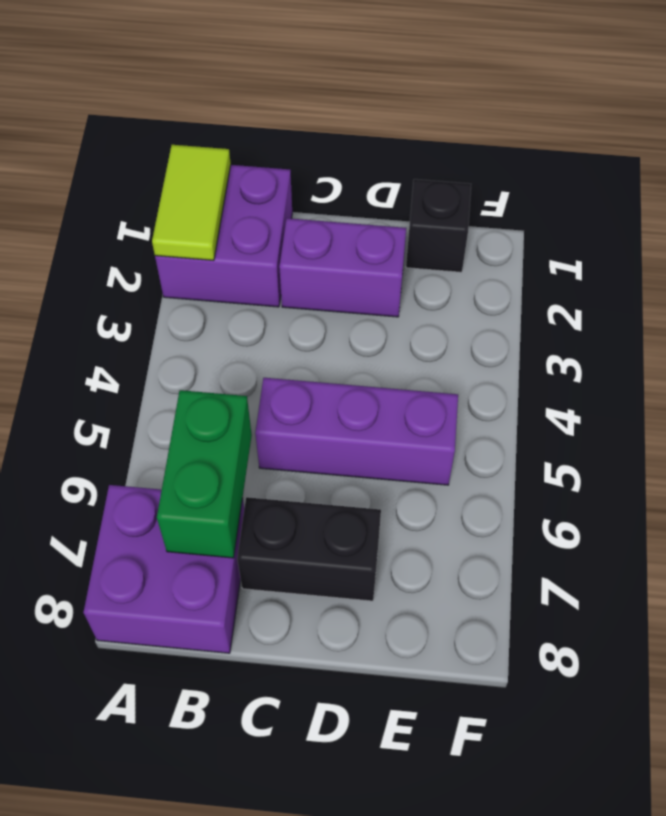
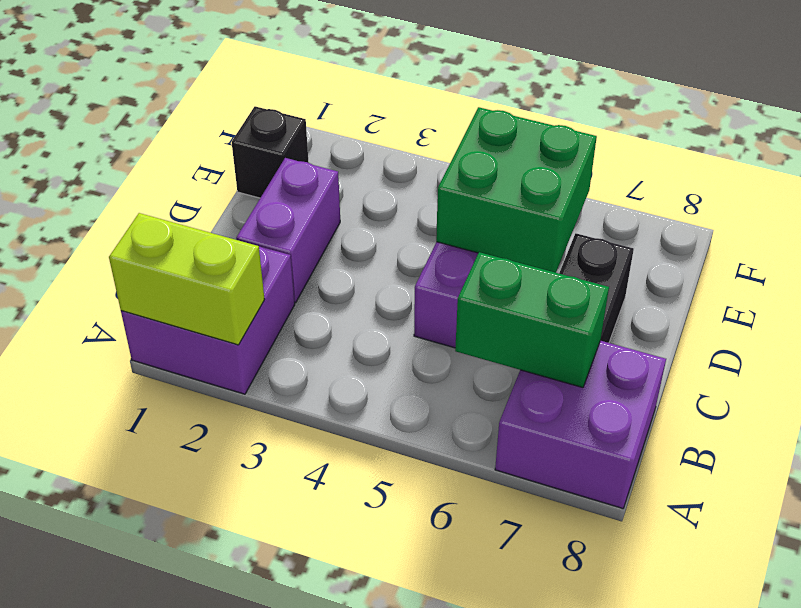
lime 1x2 tile [152,145,231,260] -> lime 1x2 brick [109,213,265,345]
none -> green 2x2 brick [436,107,597,272]

